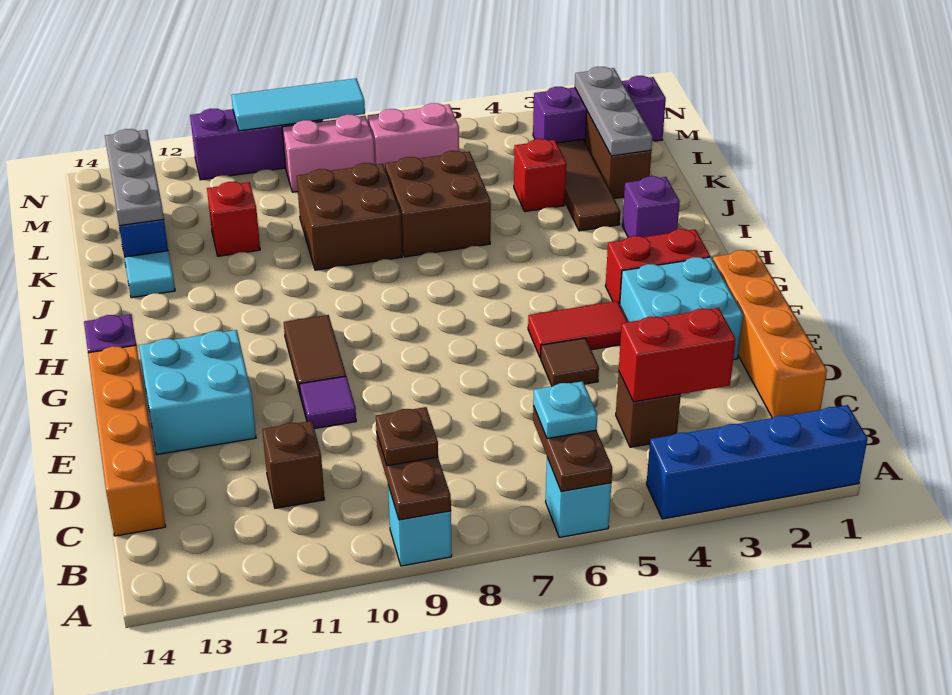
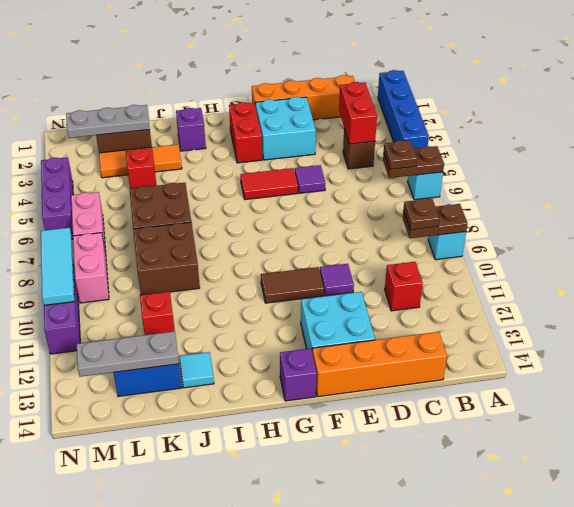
cyan 1x1 plate [533,381,598,439] -> brown 1x1 plate [384,141,417,170]
brown 1x1 brick [262,421,324,508] -> red 1x1 brick [385,262,423,311]
brown 1x1 tile [541,338,599,386] -> purple 1x1 tile [295,165,325,193]
red 1x2 tile [528,301,628,358] -> red 1x2 tile turned to [241,168,298,200]
brown 1x3 tile [557,139,620,231] -> orange 1x3 tile [99,144,182,178]
purple 1x3 brick [533,76,666,143] -> purple 1x3 brick moved to [41,157,73,239]

